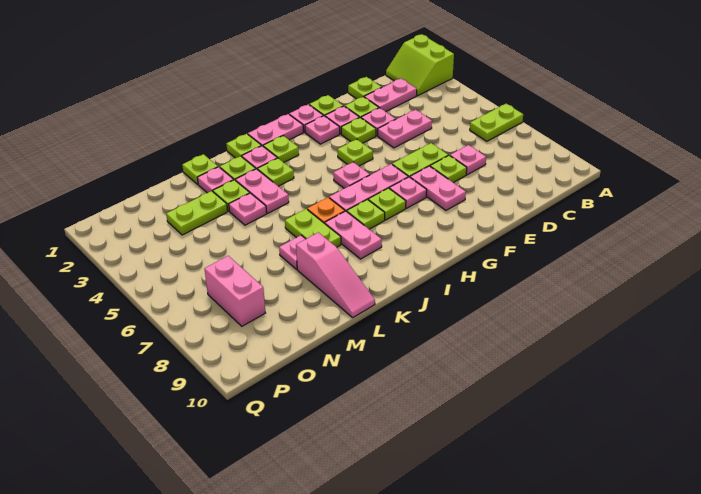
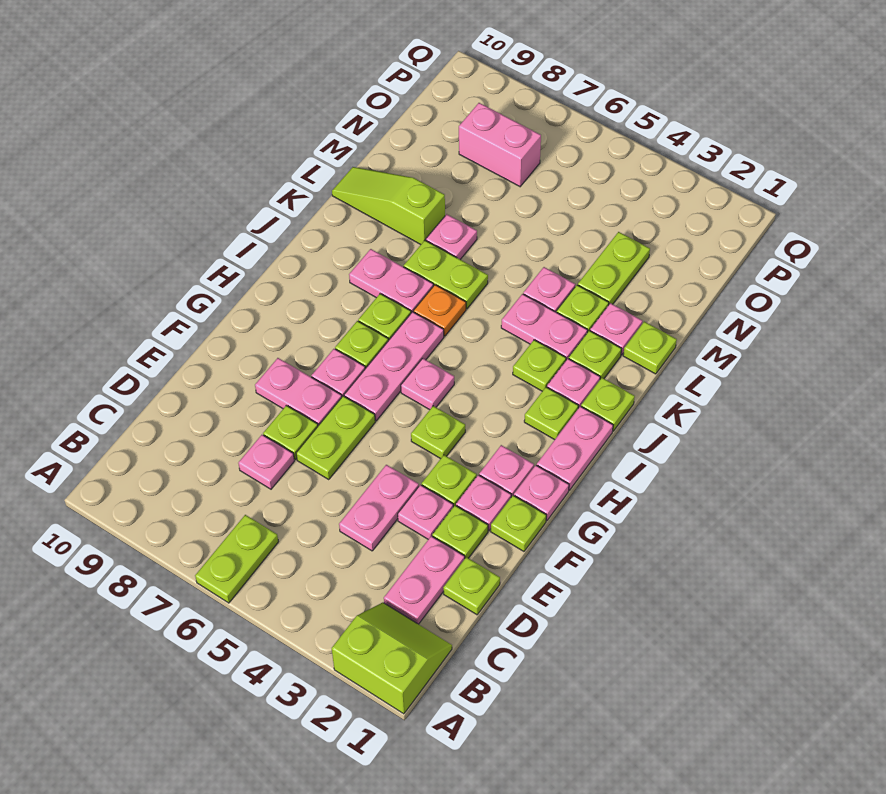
pink 1x3 slope [296,232,375,317] -> lime 1x3 slope [332,167,445,245]

